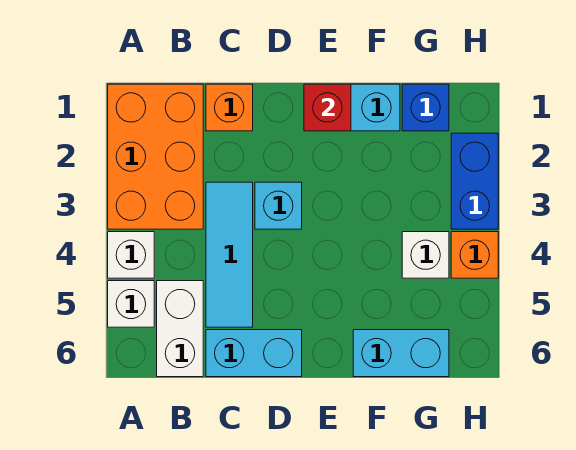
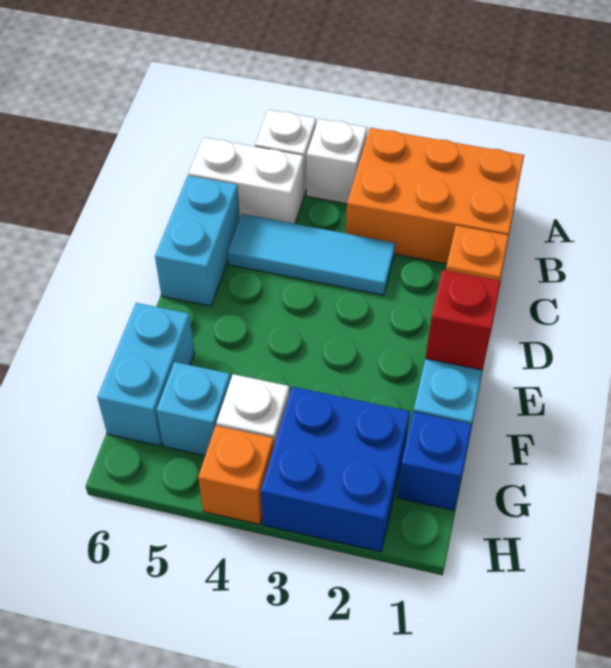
cyan 1x1 brick [255,182,302,229] -> cyan 1x1 brick moved to [156,362,231,456]
blue 1x2 brick [451,133,498,229] -> blue 2x2 brick [261,387,410,552]

